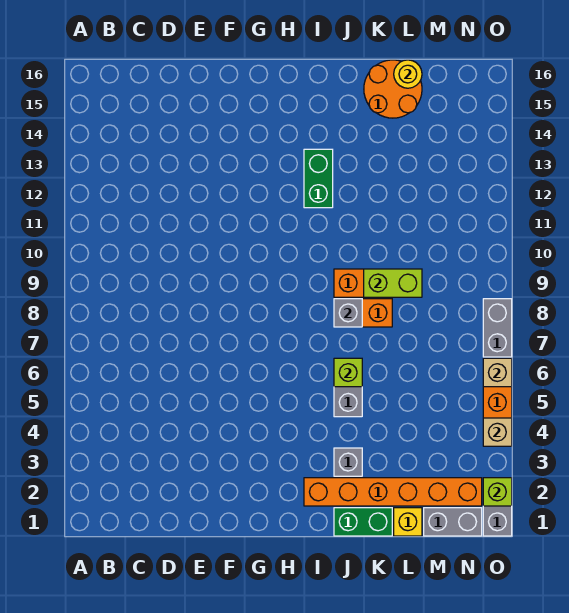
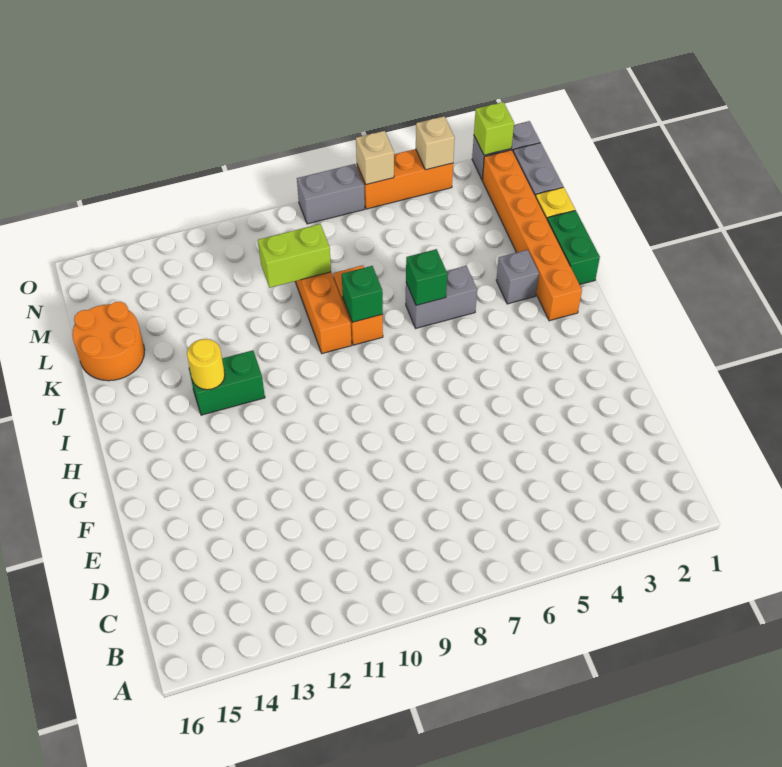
lime 1x1 brick [334,358,362,387] -> green 1x1 brick [406,249,447,305]
grey 1x1 brick [334,299,362,327] -> green 1x1 brick [342,266,383,322]
lime 1x2 brick [364,269,422,297] -> lime 1x2 brick turned to [258,224,331,288]
yellow 1x1 round brick [394,60,422,88] -> yellow 1x1 round brick moved to [187,339,225,390]

